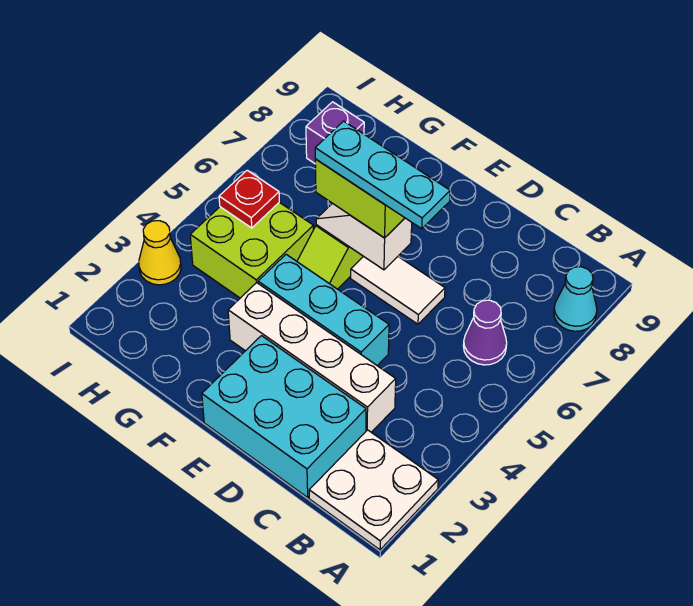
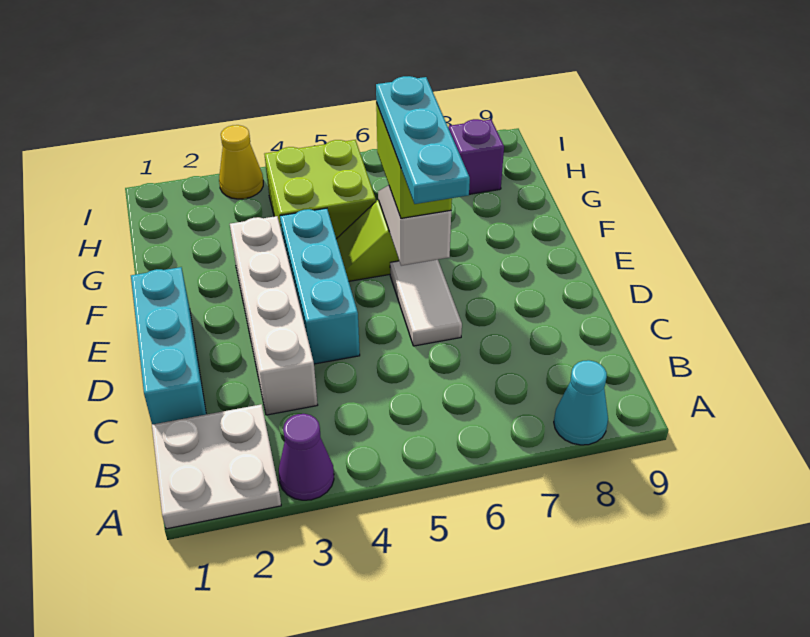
purple 1x1 cone [463,300,507,365] -> purple 1x1 cone moved to [279,414,334,500]
cyan 2x3 brick [202,336,366,497] -> cyan 1x3 brick [131,267,206,424]
red 1x1 plate [219,170,279,228] -> none

